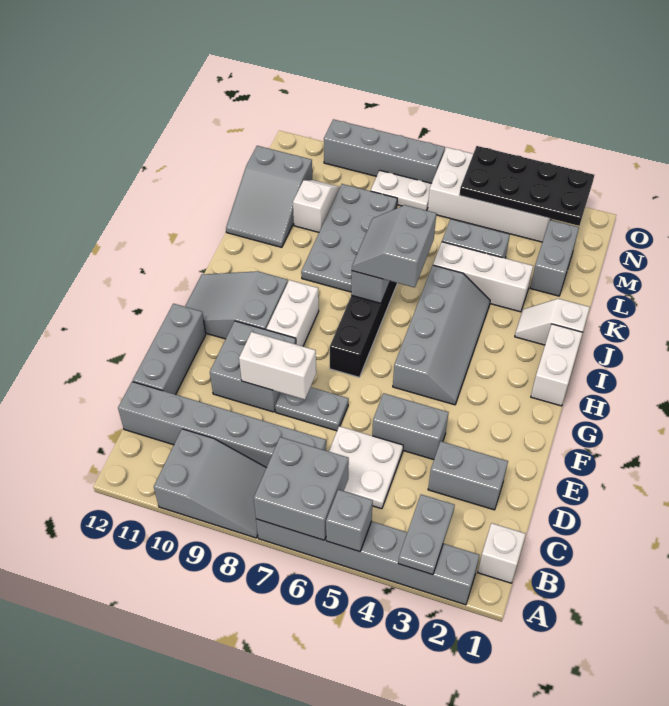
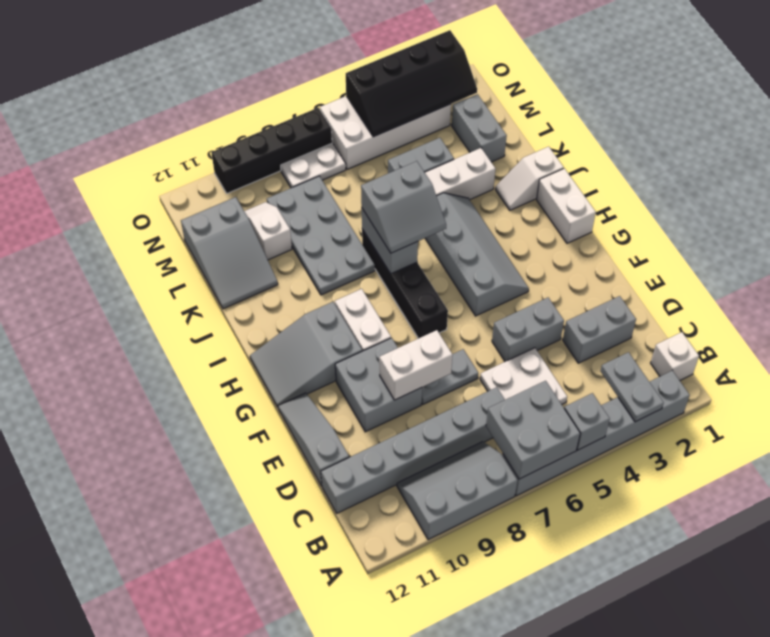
grey 2x3 slope [154,429,266,538] -> grey 2x3 slope turned to [397,442,518,540]
grey 1x3 brick [133,304,206,395] -> grey 1x3 slope [278,393,349,486]
grey 2x2 slope [352,205,436,288] -> grey 2x2 slope turned to [361,161,446,253]
black 2x4 plate [459,146,594,226] -> black 2x4 slope [346,30,477,137]
grey 1x4 brick [324,119,445,183] -> black 1x4 brick [211,108,332,193]

